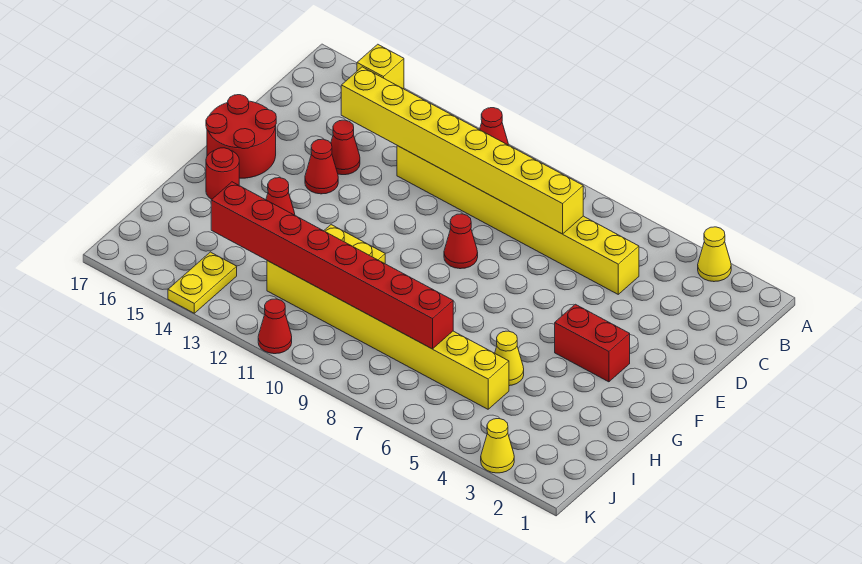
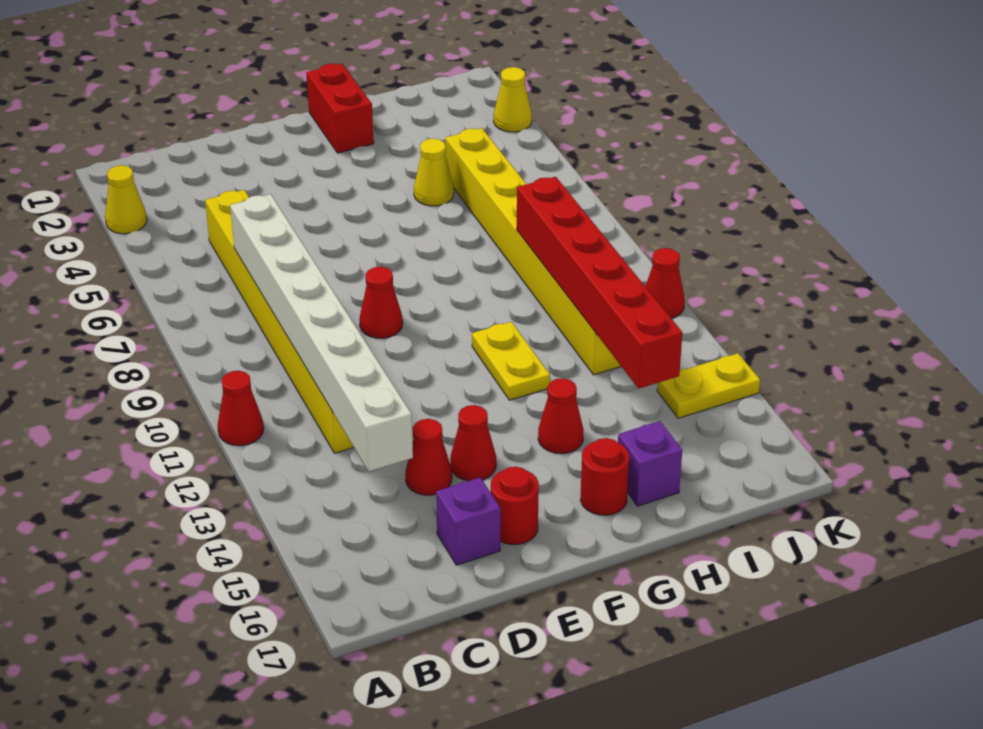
yellow 1x1 brick [357,44,404,89] -> none
yellow 1x8 brick [341,67,583,234] -> white 1x8 brick [230,194,413,471]
none -> purple 1x1 brick [436,478,501,565]
red 2x2 round brick [206,95,276,178] -> red 1x1 round brick [491,467,539,545]
red 1x2 brick [555,304,630,382] -> red 1x2 brick moved to [306,63,374,153]
none -> purple 1x1 brick [618,421,682,506]
red 1x8 brick [211,182,453,349] -> red 1x6 brick [517,177,682,388]

